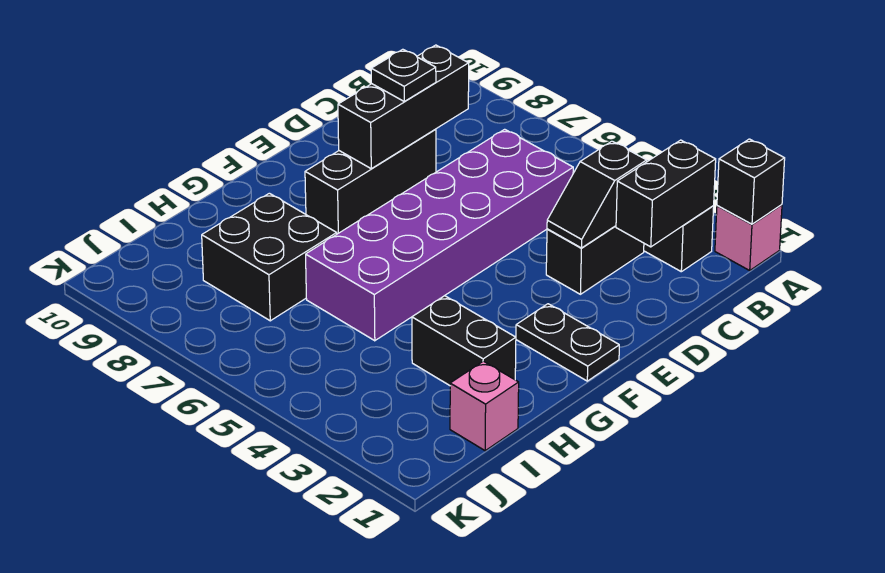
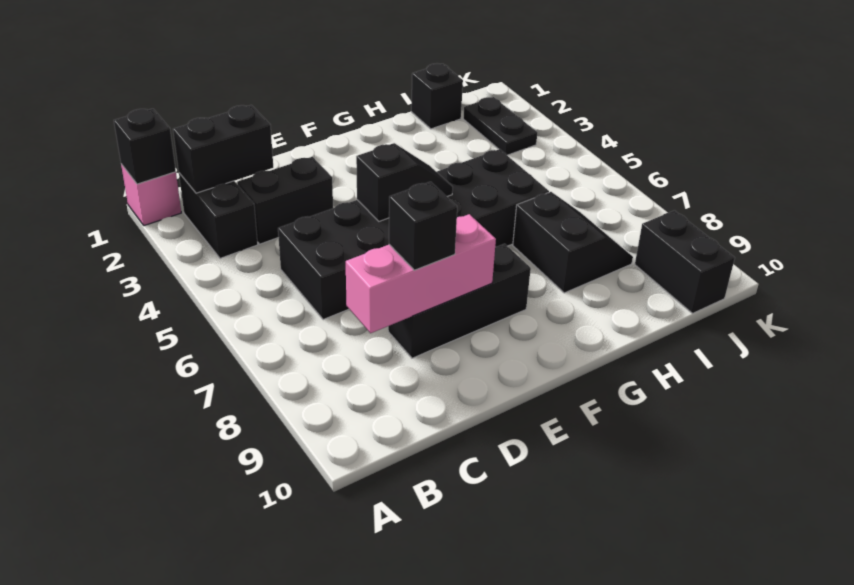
black 1x2 slope [547,141,647,248] -> black 1x2 slope moved to [356,143,453,221]
purple 2x6 brick [306,129,573,341] -> black 2x6 brick [278,149,549,320]
black 1x3 brick [338,45,469,169] -> pink 1x3 brick [346,214,496,333]
black 1x1 plate [371,49,436,101] -> black 1x1 brick [389,182,457,270]
black 1x2 plate [516,304,619,381] -> black 1x2 plate moved to [463,97,537,155]
black 1x2 brick [412,296,516,385] -> black 1x2 brick moved to [635,210,735,313]
black 2x2 brick [202,193,337,321] -> black 2x2 slope [513,192,633,293]
pink 1x1 brick [450,361,519,451] -> black 1x1 brick [411,63,463,129]

